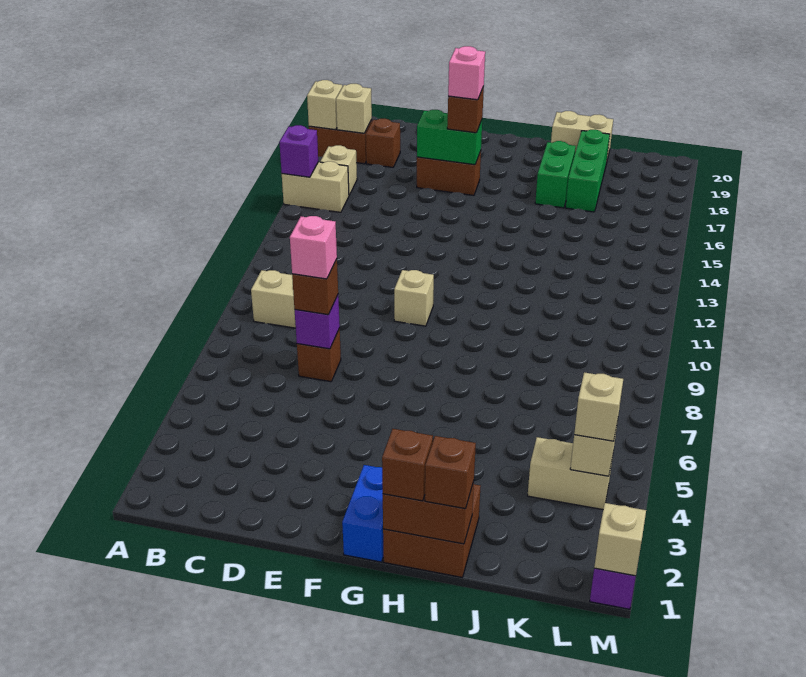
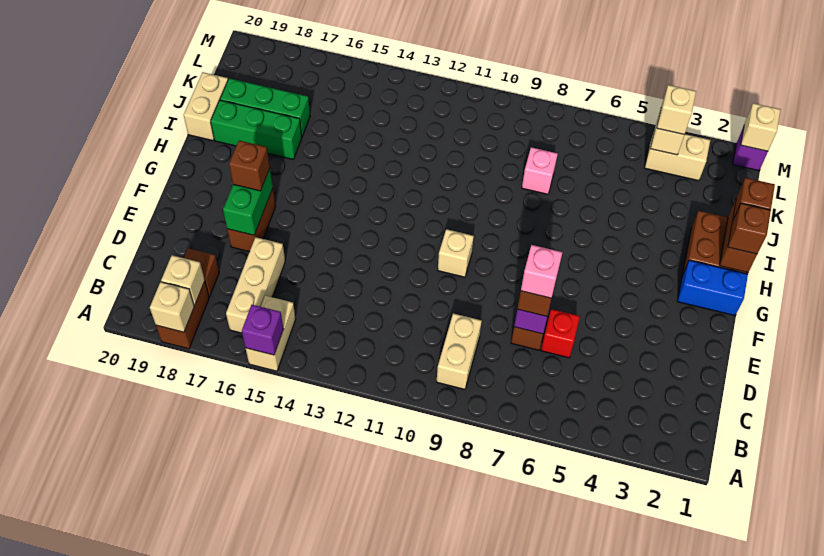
tan 1x1 brick [320,145,357,195] -> tan 1x3 brick [226,237,285,333]
none -> red 1x1 brick [541,309,580,358]
pink 1x1 brick [448,46,485,100] -> pink 1x1 brick moved to [522,147,558,194]
green 1x2 brick [535,141,576,208] -> green 1x3 brick [211,100,302,159]
tan 1x2 brick [528,437,613,509] -> tan 1x2 brick turned to [645,132,710,181]

